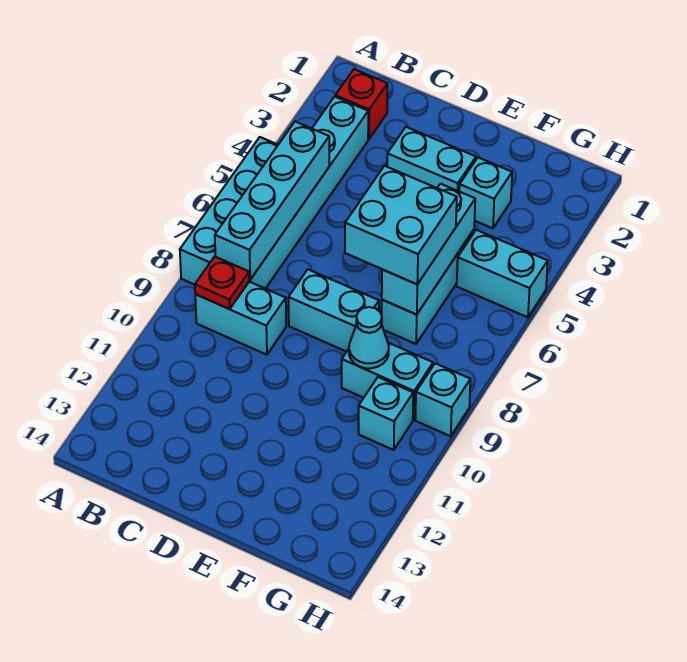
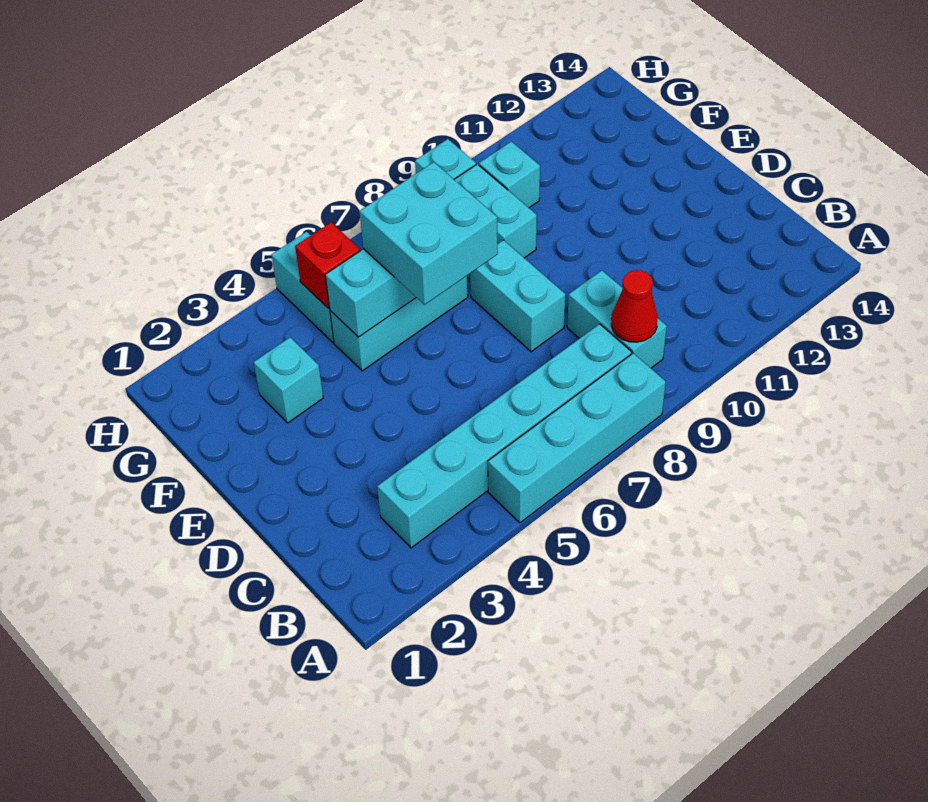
red 1x1 brick [335,69,388,139] -> red 1x1 brick moved to [295,223,360,308]
cyan 1x4 brick [215,122,329,280] -> none
red 1x1 plate [195,257,249,309] -> red 1x1 cone [611,270,658,342]
cyan 1x2 brick [387,127,476,191] -> none
cyan 1x1 cone [349,307,389,368] -> none

